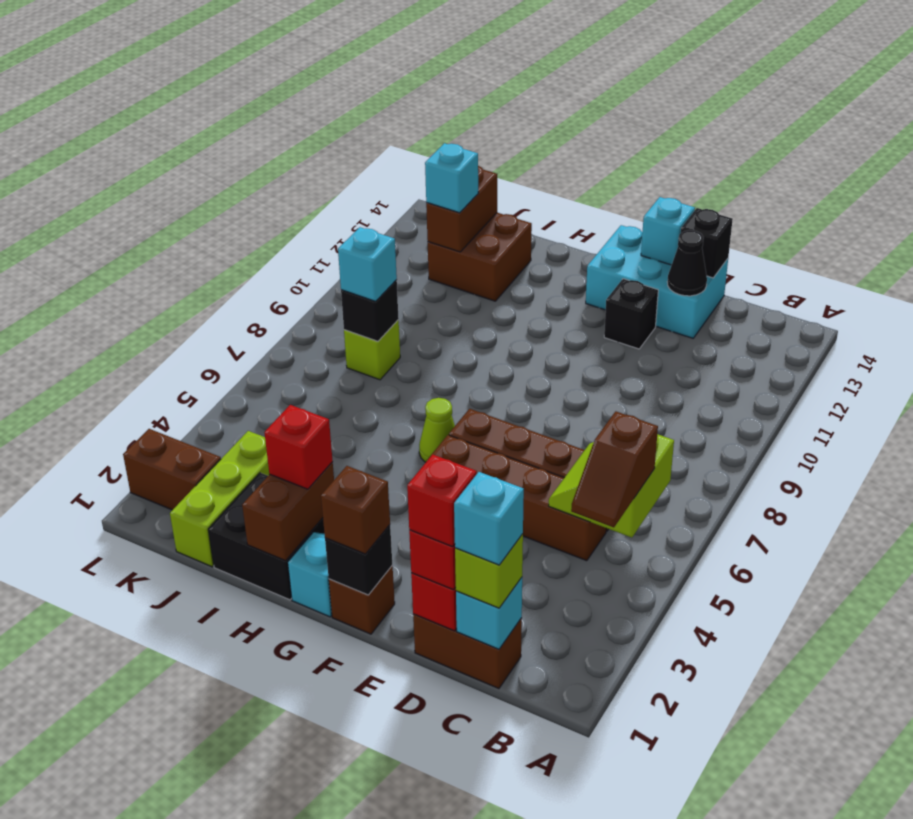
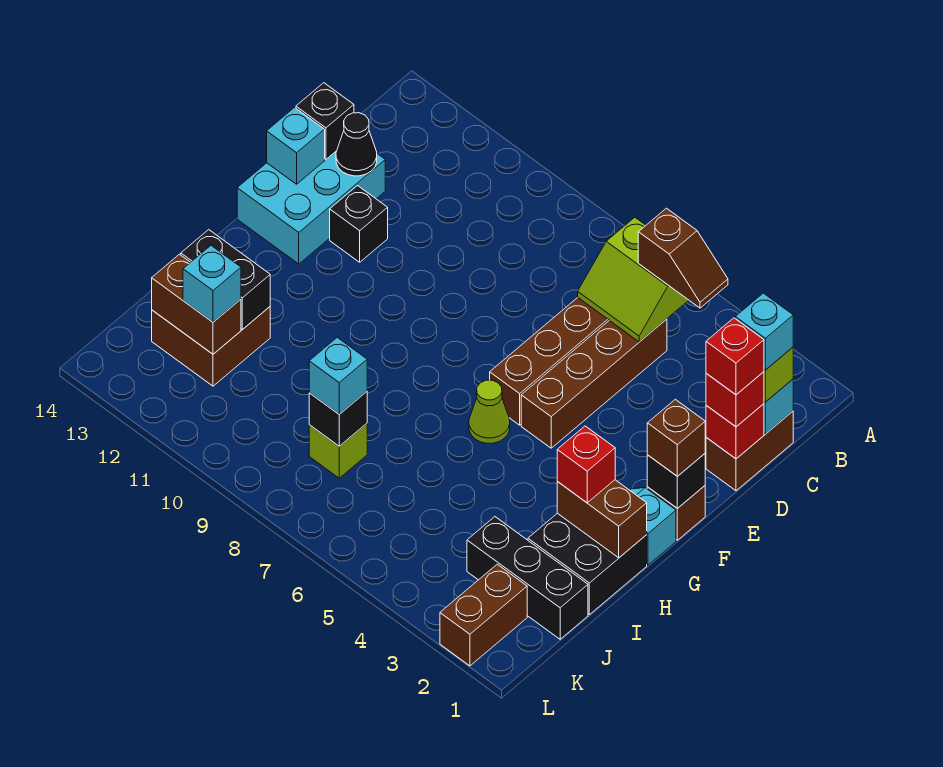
none -> black 1x2 brick [181,230,270,329]
lime 1x3 brick [170,431,269,567] -> black 1x3 brick [467,517,588,639]

